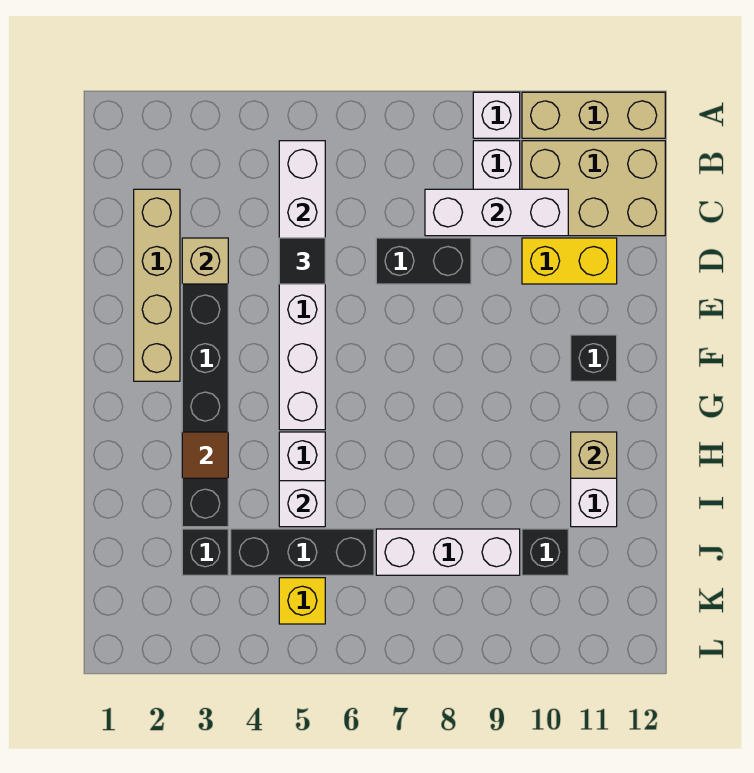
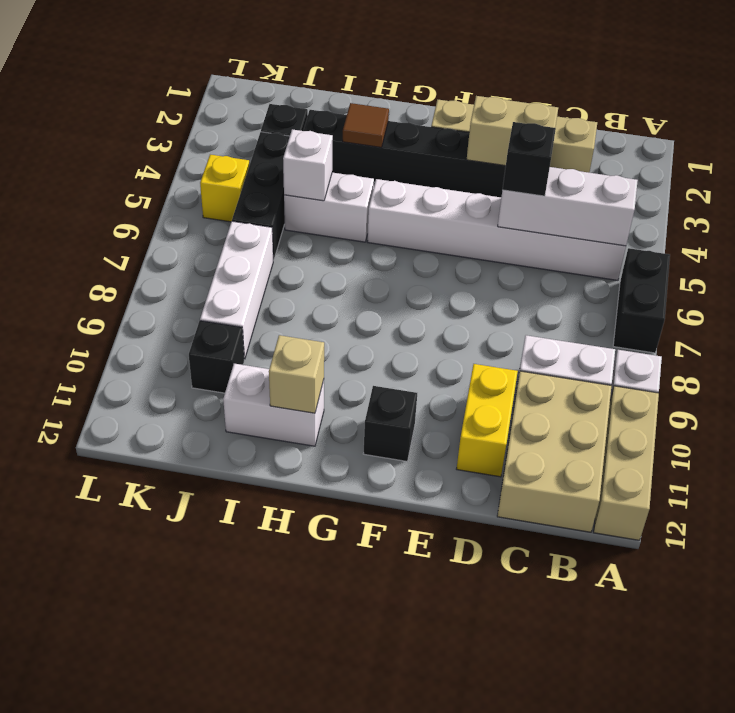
white 1x3 brick [425,189,568,236] -> none
tan 1x1 brick [182,238,228,284] -> tan 1x2 brick [467,96,558,166]
black 1x1 tile [279,238,325,284] -> black 1x1 brick [503,122,556,196]
black 1x2 brick [376,238,471,284] -> black 1x2 brick moved to [613,248,670,353]

